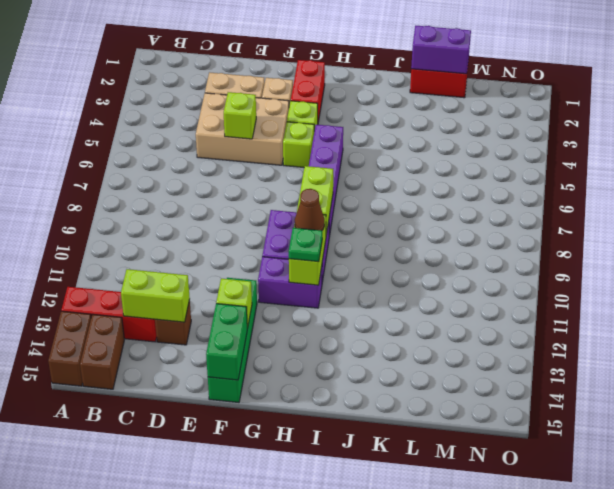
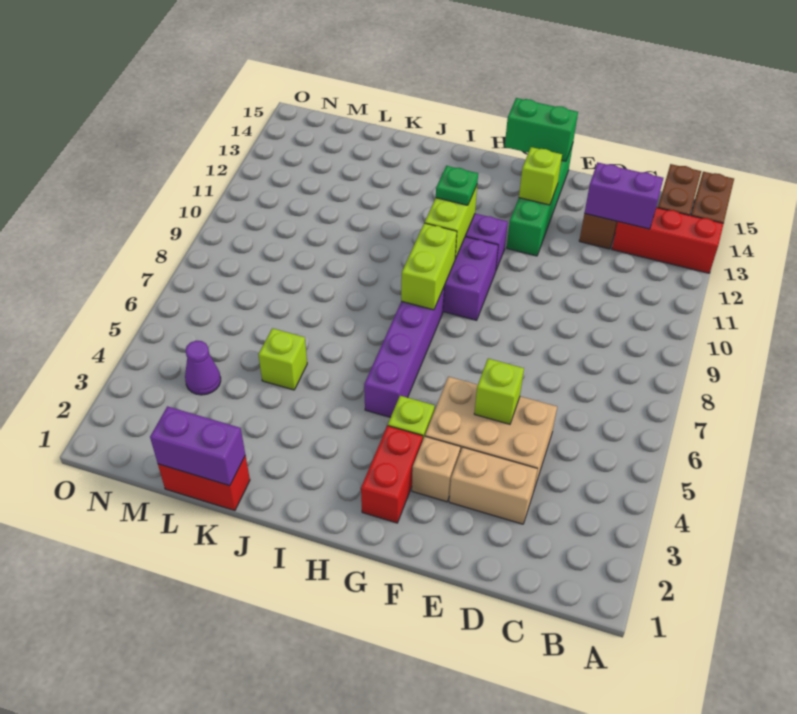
lime 1x2 brick [121,269,190,322] -> purple 1x2 brick [585,162,663,229]
green 1x2 brick [206,304,247,380] -> green 1x2 brick turned to [505,98,578,161]
lime 1x1 brick [283,122,314,167] -> lime 1x1 brick moved to [258,328,307,390]
brown 1x1 cone [295,189,324,231] -> none
none -> purple 1x1 cone [185,341,221,395]

